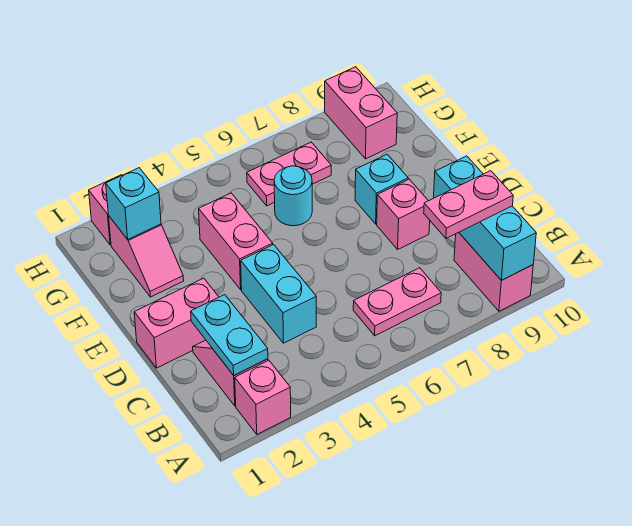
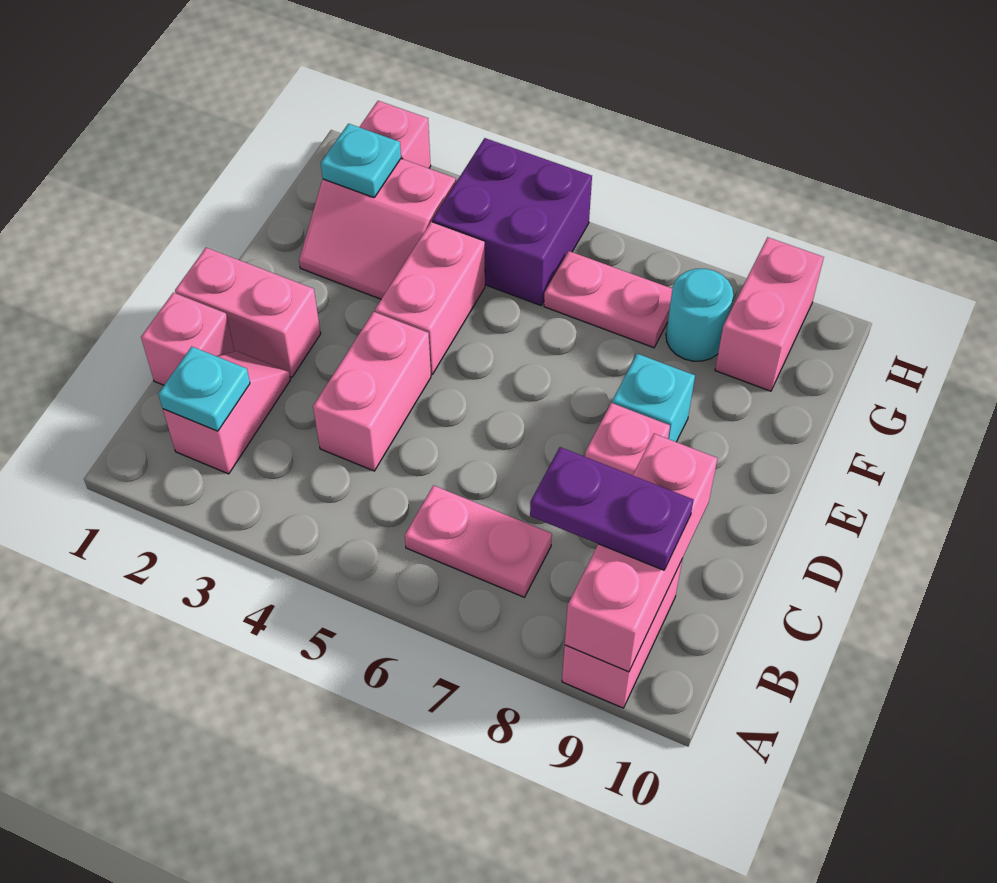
pink 1x1 brick [235,360,291,434] -> pink 1x1 brick moved to [141,293,235,385]
cyan 1x3 brick [434,156,536,280] -> pink 1x3 brick [565,434,718,672]
cyan 1x2 plate [191,295,268,375] -> cyan 1x1 plate [158,347,250,431]
pink 1x2 plate [424,171,513,238] -> purple 1x2 plate [530,447,693,570]
cyan 1x2 brick [241,245,316,343] -> pink 1x2 brick [313,312,431,471]
pink 1x2 slope [109,216,184,297] -> pink 2x2 slope [299,159,456,299]
cyan 1x1 round brick [274,166,312,226] -> cyan 1x1 round brick moved to [666,269,733,361]
cyan 1x1 brick [106,168,161,239] -> cyan 1x1 plate [321,124,401,198]
none -> purple 2x2 brick [432,138,592,305]

